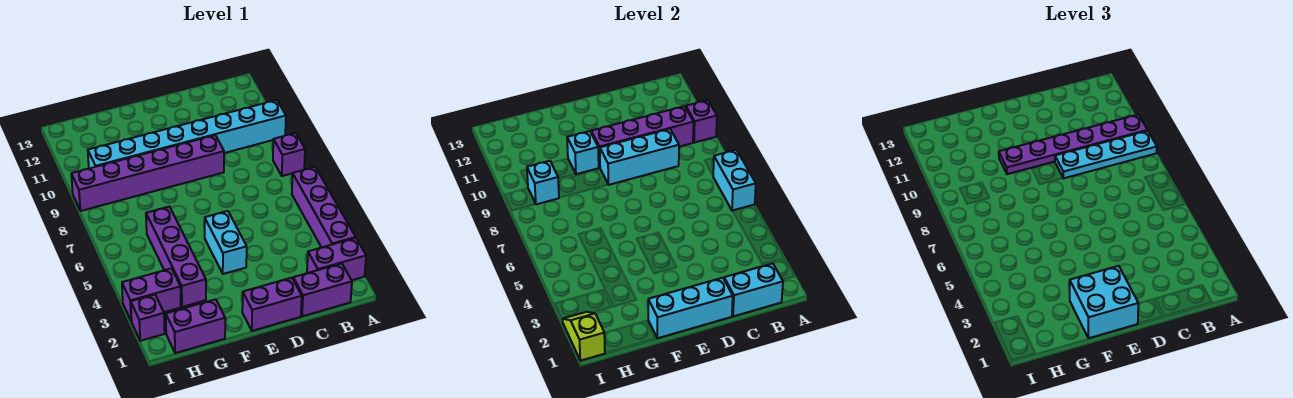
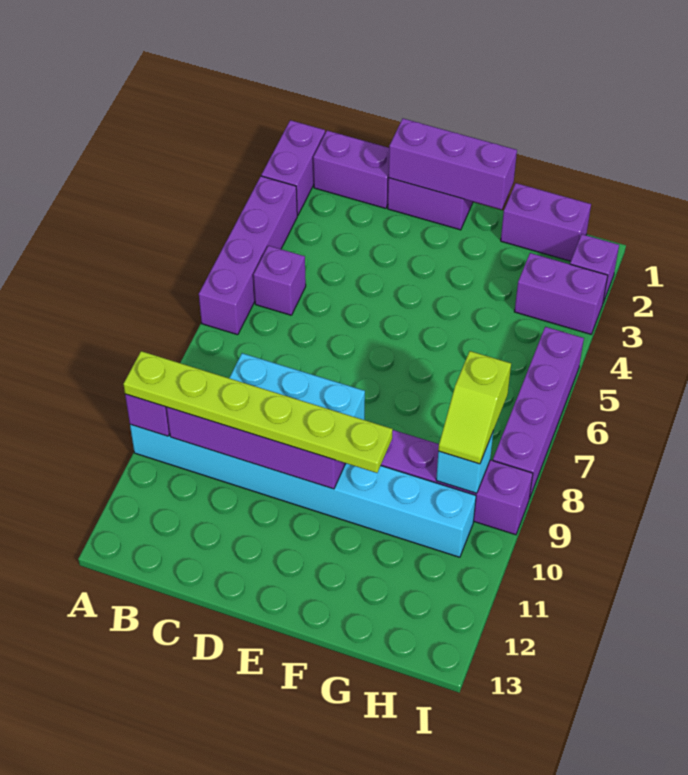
purple 1x2 brick [307,238,366,280] -> purple 1x2 brick turned to [261,120,325,216]
cyan 1x2 brick [713,150,756,211] -> none
purple 1x1 brick [273,133,305,176] -> purple 1x1 brick moved to [253,246,306,315]
cyan 1x4 plate [1055,131,1157,178] -> none
purple 1x6 plate [999,114,1147,174] -> lime 1x6 plate [123,351,393,473]
cyan 1x2 brick [724,263,783,316] -> none
cyan 1x3 brick [648,278,733,338] -> purple 1x3 brick [389,119,517,210]
cyan 2x2 brick [1070,266,1138,338] -> none
cyan 1x2 brick [205,211,247,274] -> none
cyan 1x1 brick [567,131,599,174] -> none
purple 1x4 brick [146,207,206,307] -> purple 1x4 brick moved to [493,327,584,499]
lime 1x2 slope [563,312,605,361] -> lime 1x2 slope moved to [438,351,511,464]

